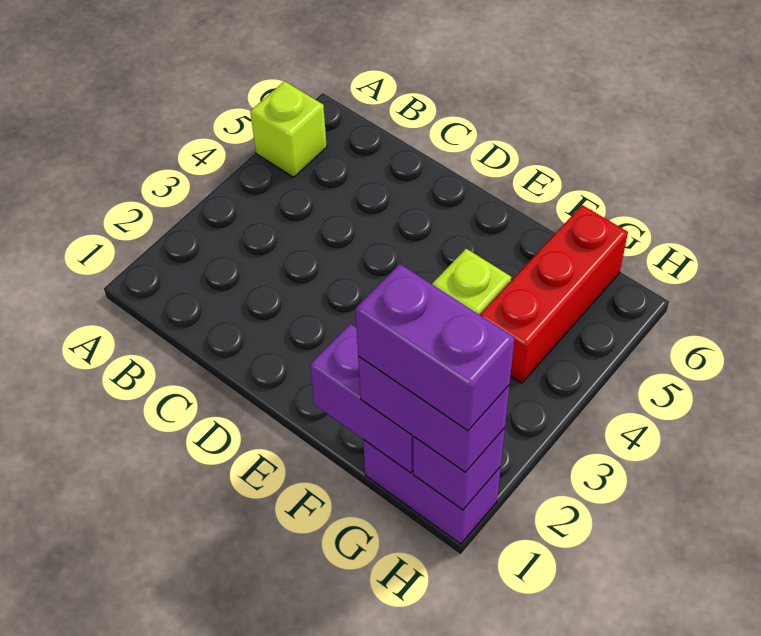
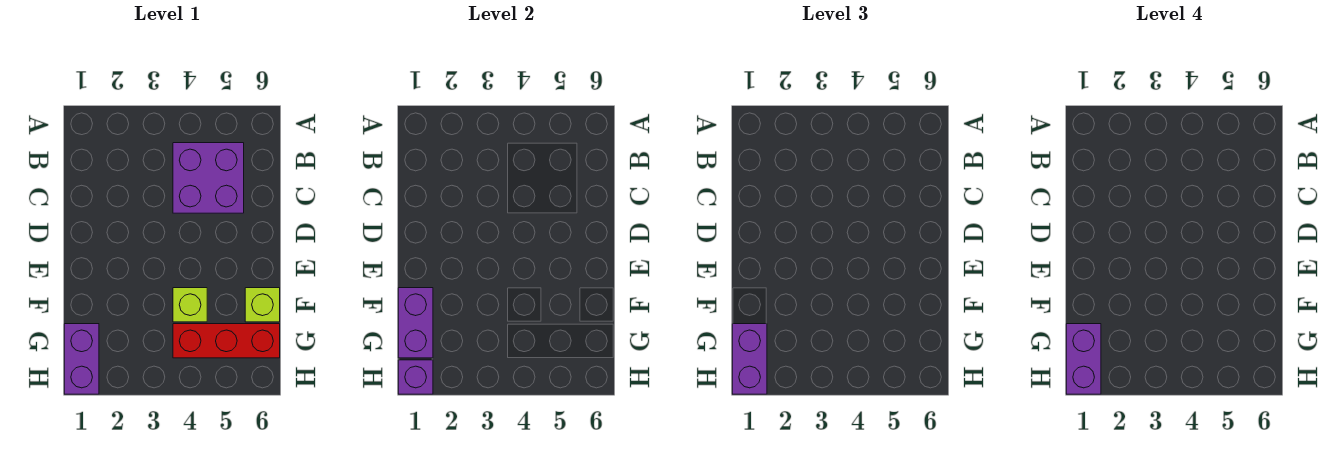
lime 1x1 brick [250,81,327,177] -> lime 1x1 brick moved to [245,288,280,322]
none -> purple 2x2 brick [173,143,244,213]

